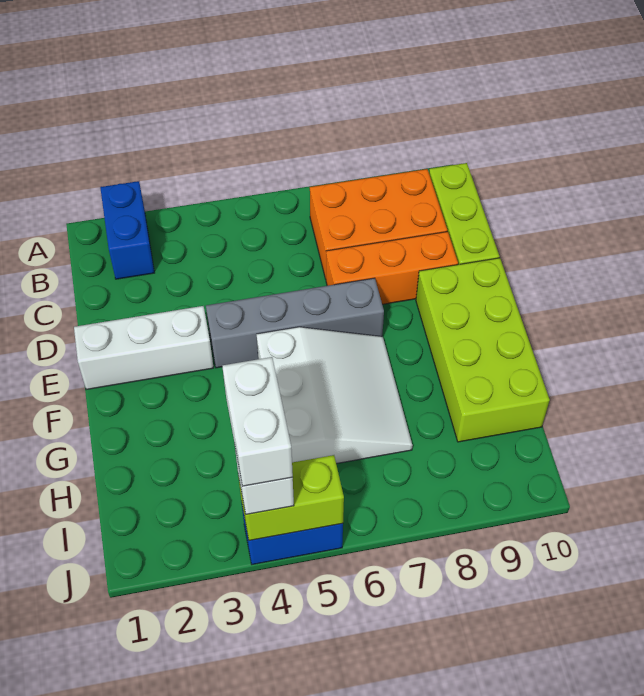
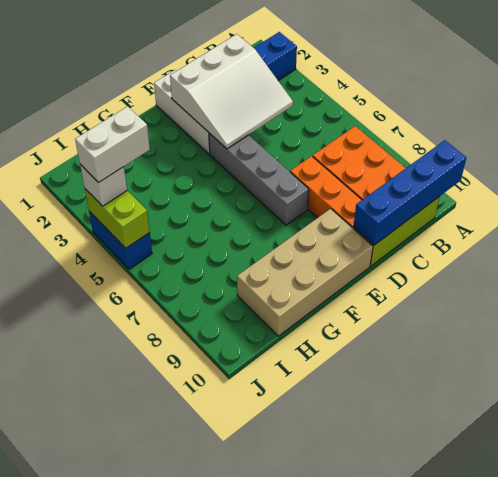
none -> blue 1x4 brick [353,140,466,245]
lime 2x4 brick [416,258,550,442] -> tan 2x4 brick [237,209,373,336]
white 3x3 slope [256,327,413,464] -> white 3x3 slope moved to [170,34,293,149]

